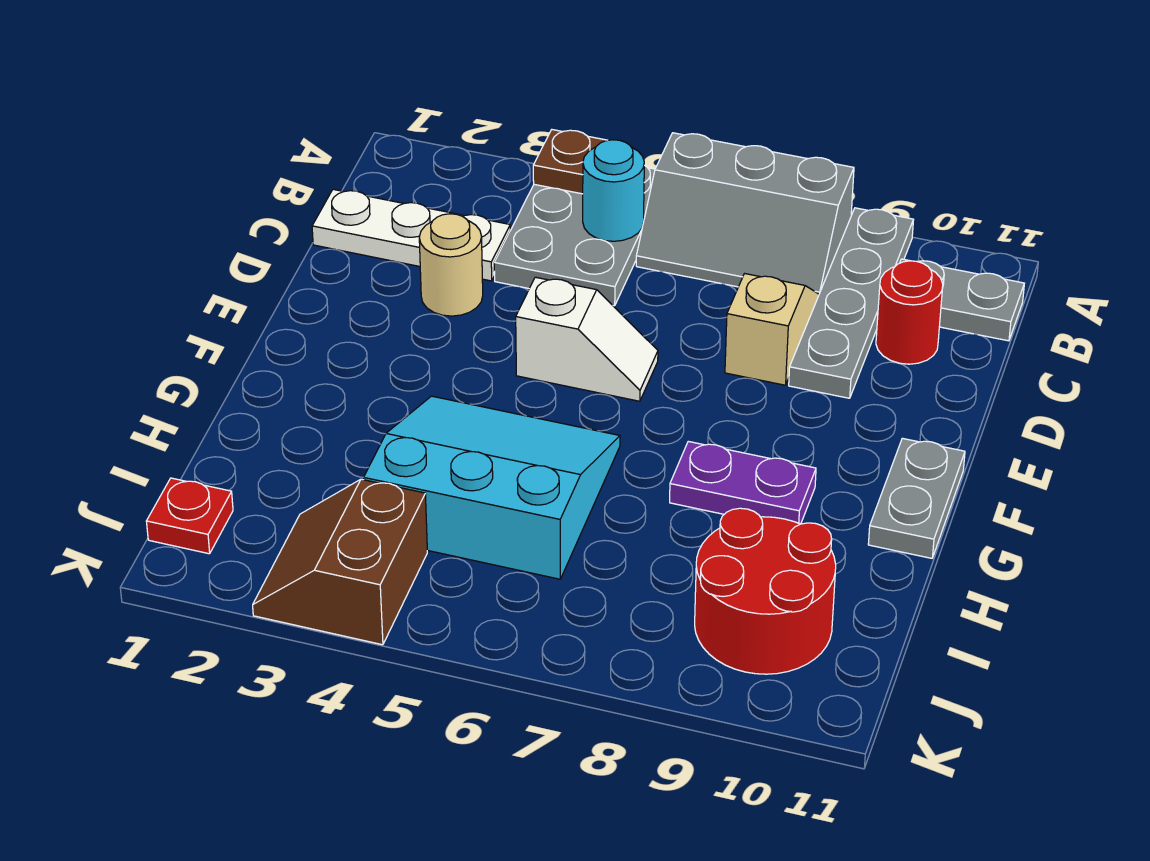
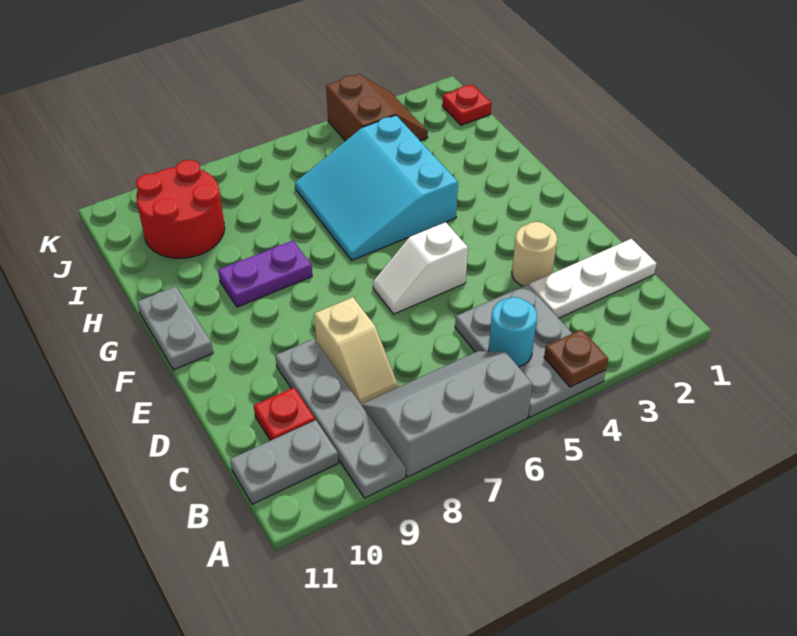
red 1x1 round brick [876,261,943,364] -> red 1x1 plate [254,388,315,441]
cyan 3x3 slope [364,396,620,579] -> cyan 3x3 slope turned to [295,115,458,261]

